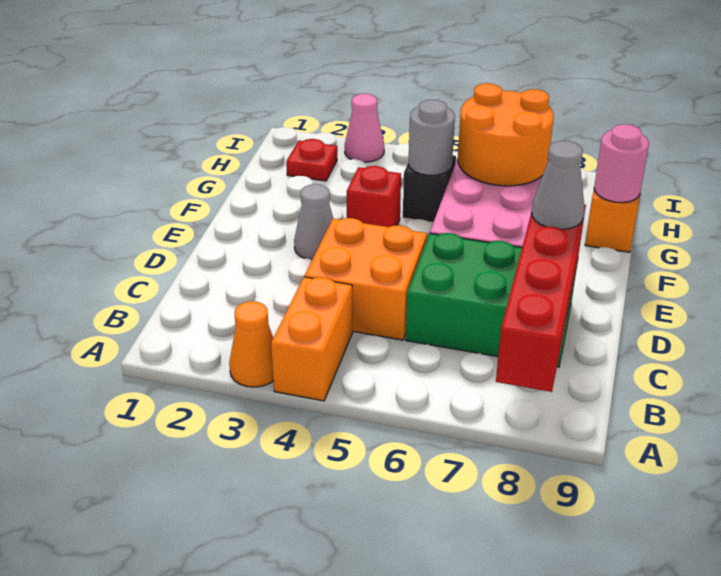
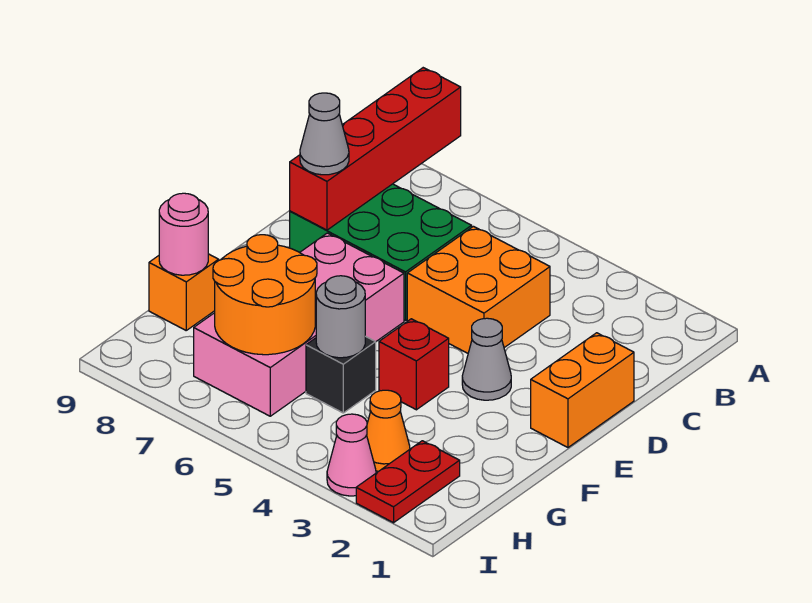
orange 1x1 cone [229,301,273,387] -> orange 1x1 cone moved to [367,390,410,471]
orange 1x2 brick [271,277,352,401] -> orange 1x2 brick moved to [531,333,634,447]
red 1x1 plate [286,139,337,181] -> red 1x2 plate [356,441,460,523]

